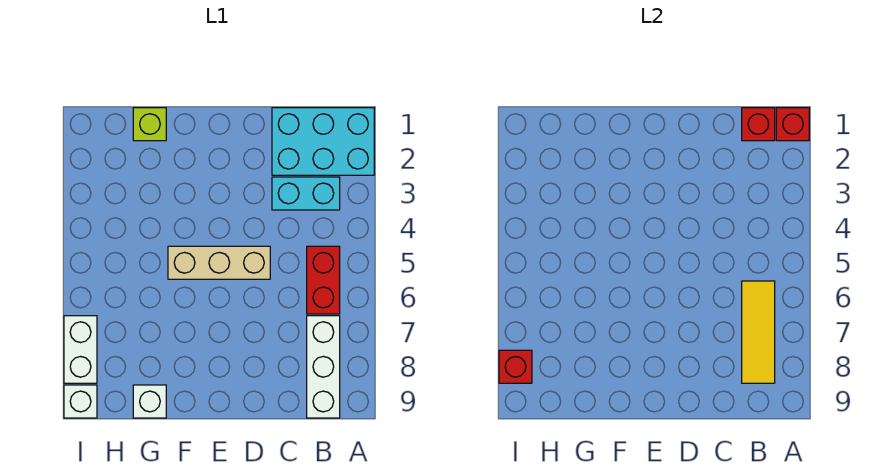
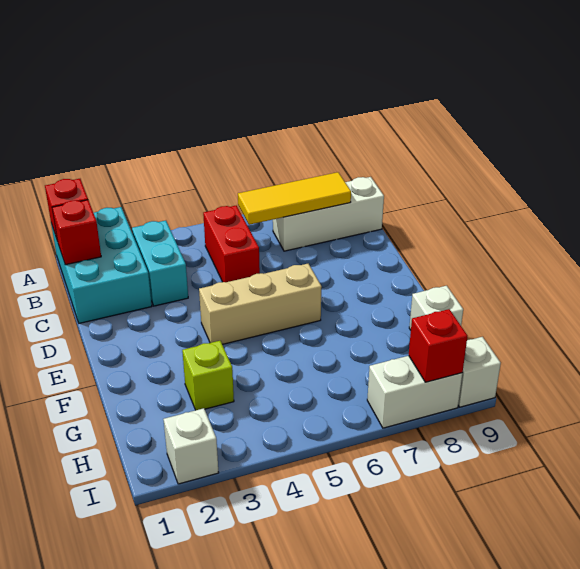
red 1x2 brick [307,246,340,314] -> red 1x2 brick turned to [203,206,260,282]
tan 1x3 brick [168,246,270,279] -> tan 1x3 brick turned to [199,264,322,344]
lime 1x1 brick [133,108,166,141] -> lime 1x1 brick moved to [182,341,234,410]
none -> white 1x1 brick [163,408,219,484]

